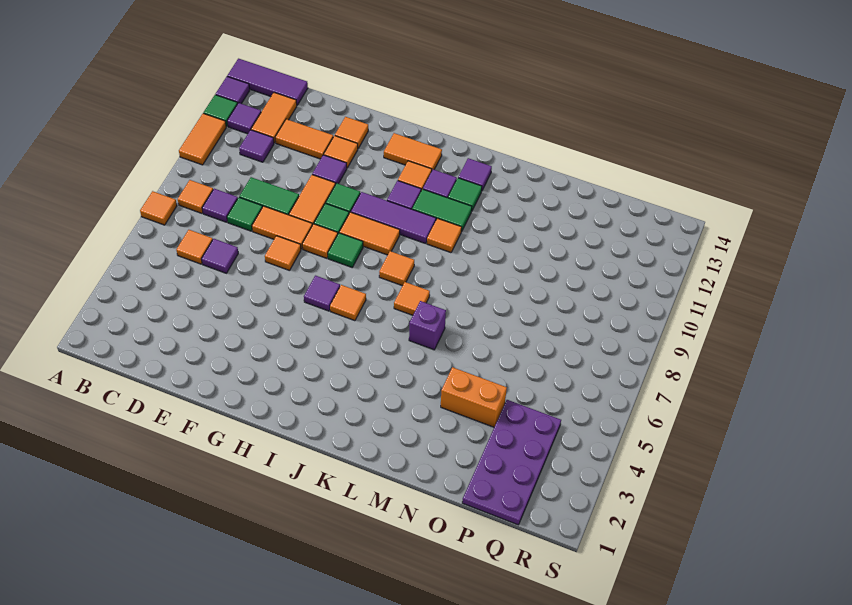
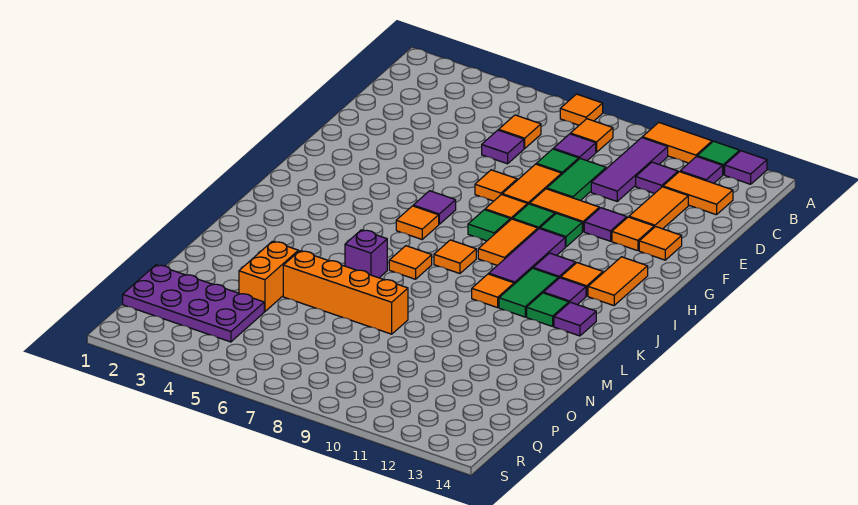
purple 1x3 tile [227,59,308,105] -> purple 1x3 tile moved to [591,138,668,201]
none -> orange 1x4 brick [283,251,408,334]

